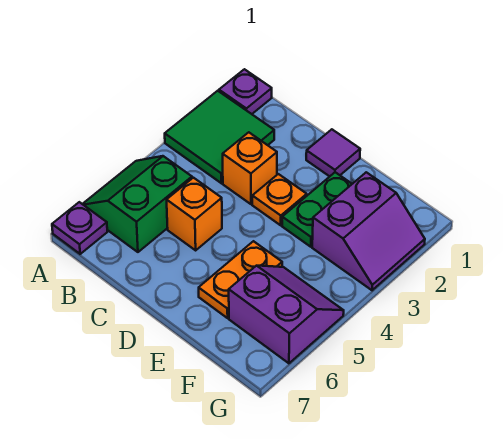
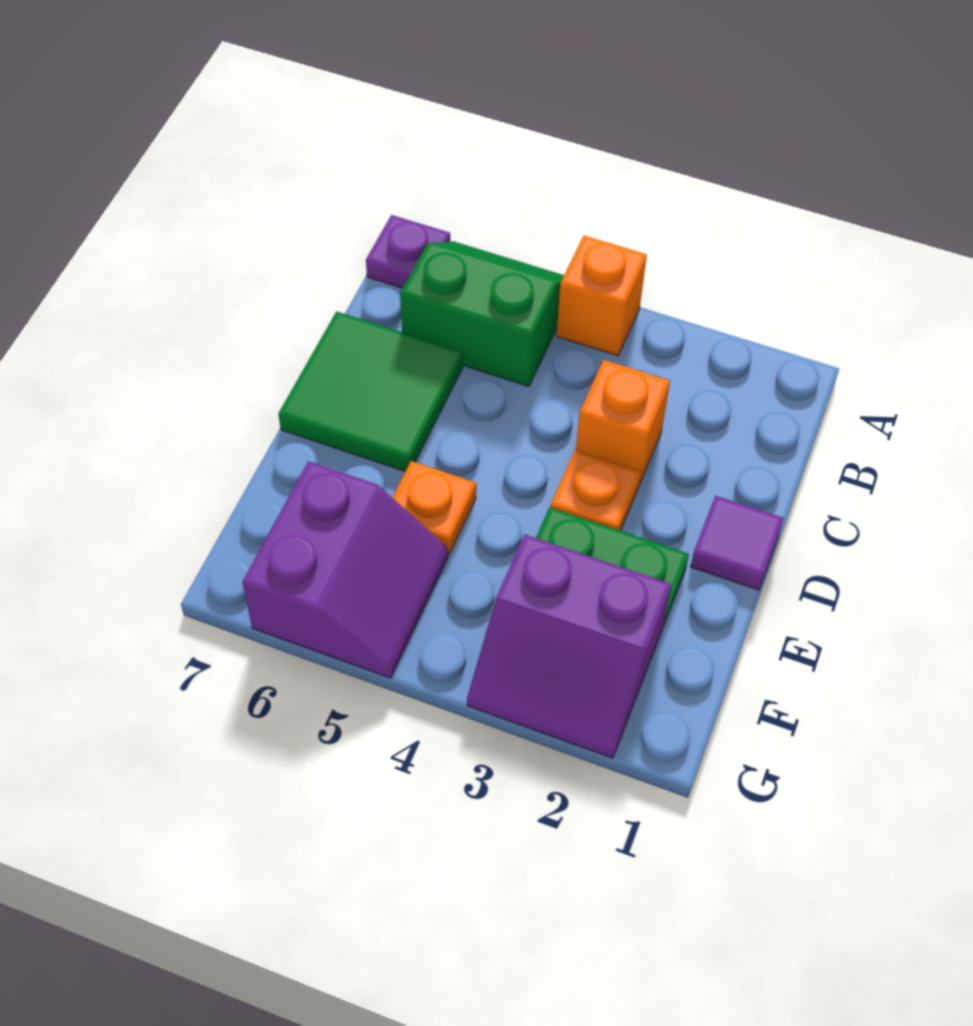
purple 1x1 plate [219,69,272,114] -> none
green 2x2 tile [165,91,274,183] -> green 2x2 tile moved to [278,311,463,471]
orange 1x1 brick [167,178,222,250] -> orange 1x1 brick moved to [557,236,647,356]
orange 1x2 plate [199,241,282,318] -> orange 1x1 plate [392,461,476,554]

